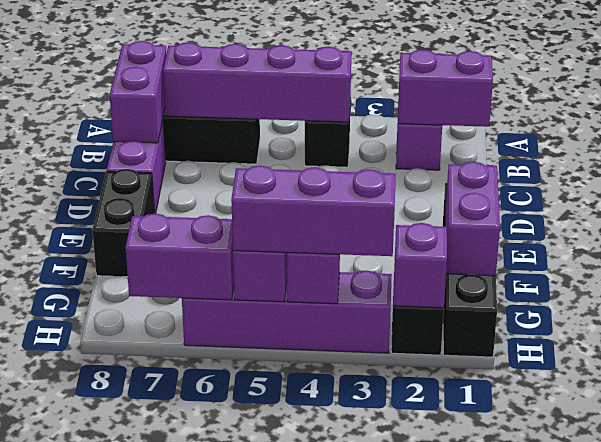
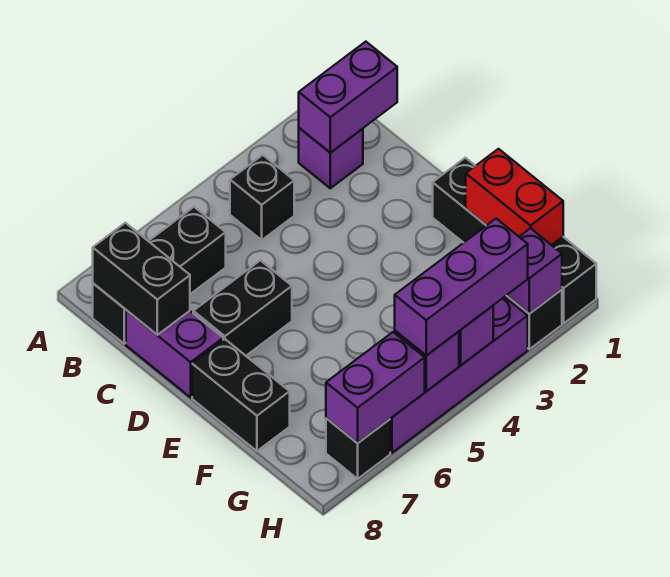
purple 1x4 brick [163,42,351,122] -> none
purple 1x2 brick [110,41,166,143] -> black 1x2 brick [93,223,190,335]
none -> black 1x2 brick [193,260,292,356]
purple 1x2 brick [446,162,500,276] -> red 1x2 brick [466,149,563,245]
none -> black 1x1 brick [326,418,390,479]

